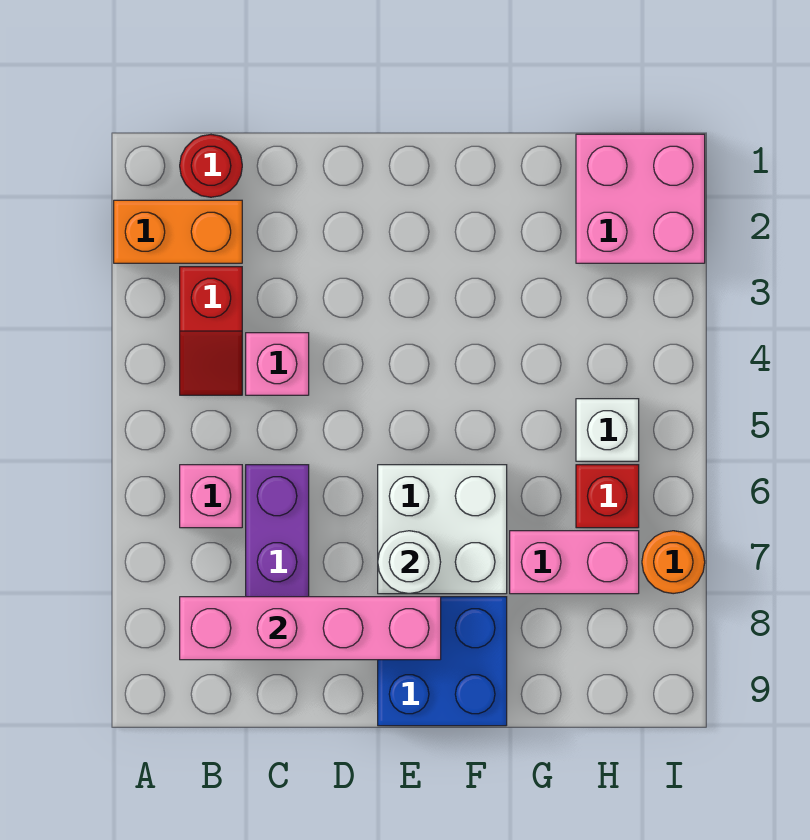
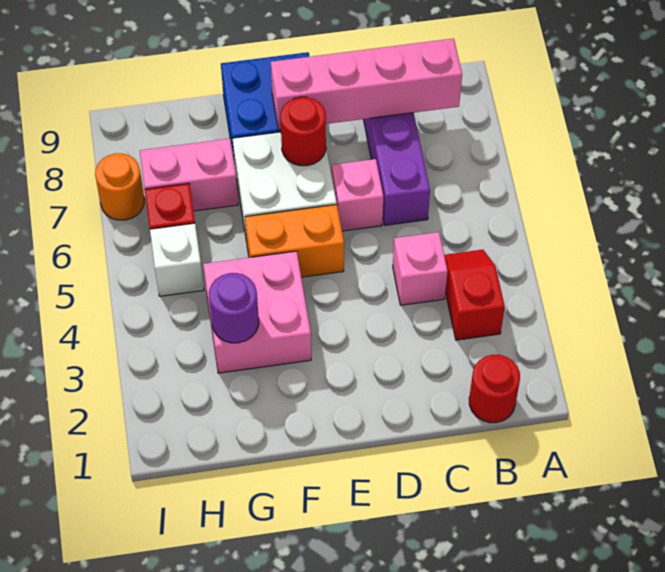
orange 1x2 brick [114,200,242,263] -> orange 1x2 brick moved to [245,205,344,277]
pink 1x1 brick [180,465,242,528] -> pink 1x1 brick moved to [332,159,383,231]
white 1x1 round brick [378,531,441,594] -> red 1x1 round brick [281,97,326,166]
none -> purple 1x1 round brick [209,273,259,343]
pink 2x2 brick [576,134,705,263] -> pink 2x2 brick moved to [203,251,311,373]

